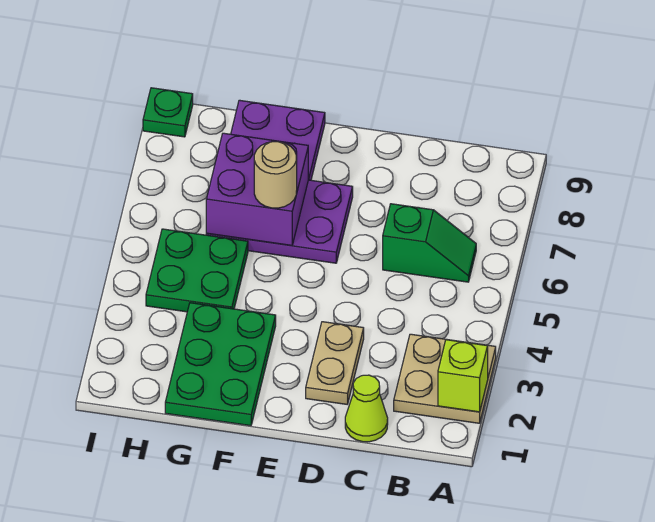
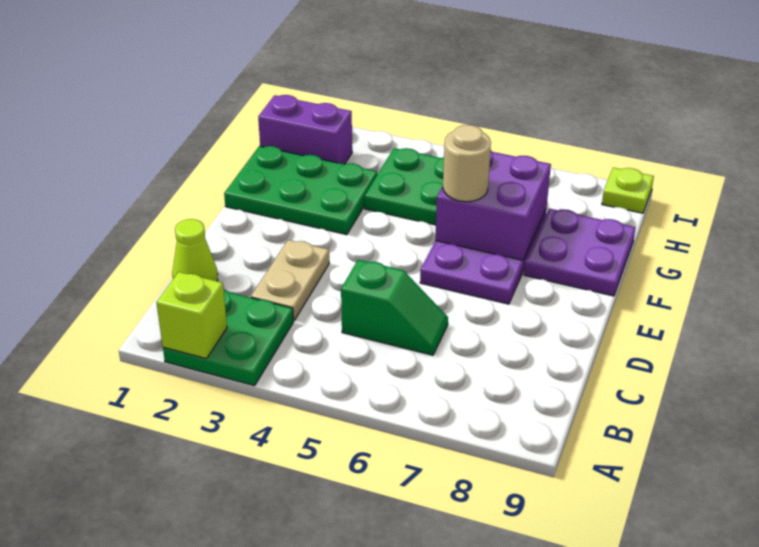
tan 2x2 plate [394,334,496,423] -> green 2x2 plate [163,290,294,386]
green 1x2 slope [383,204,476,282] -> green 1x2 slope turned to [341,260,448,355]
tan 1x2 plate [306,322,364,404] -> tan 1x2 plate turned to [251,240,329,320]
none -> purple 1x2 brick [258,95,352,164]
green 1x1 plate [143,88,193,137] -> lime 1x1 plate [602,168,654,213]

